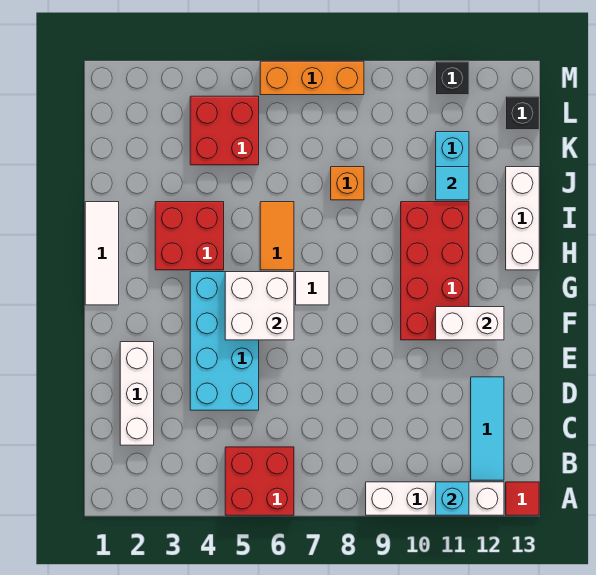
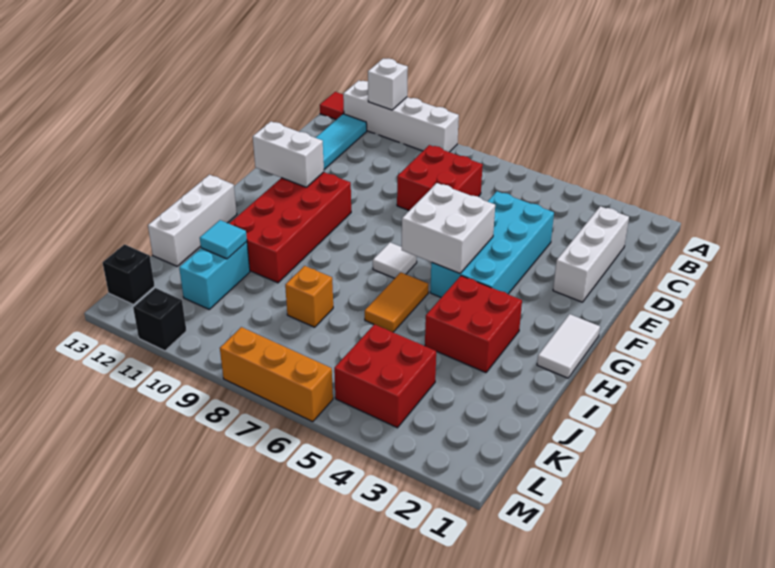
red 2x2 brick [225,447,294,515] -> red 2x2 brick moved to [397,145,483,210]
cyan 1x1 brick [436,482,469,515] -> white 1x1 brick [368,58,408,110]
white 1x3 tile [85,202,119,305] -> white 1x2 tile [537,314,600,378]

